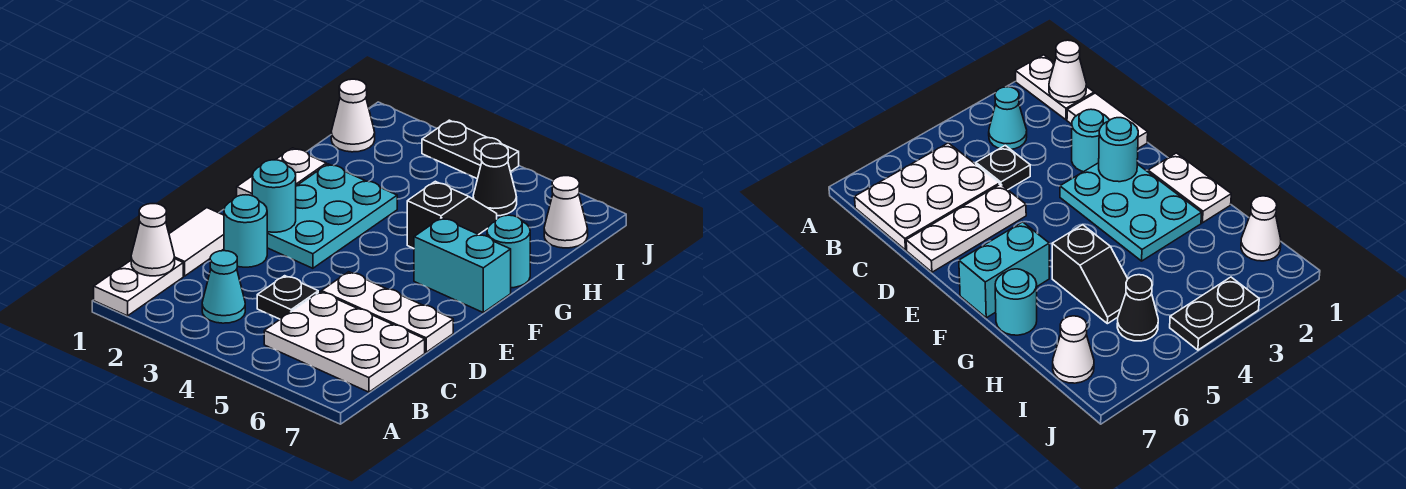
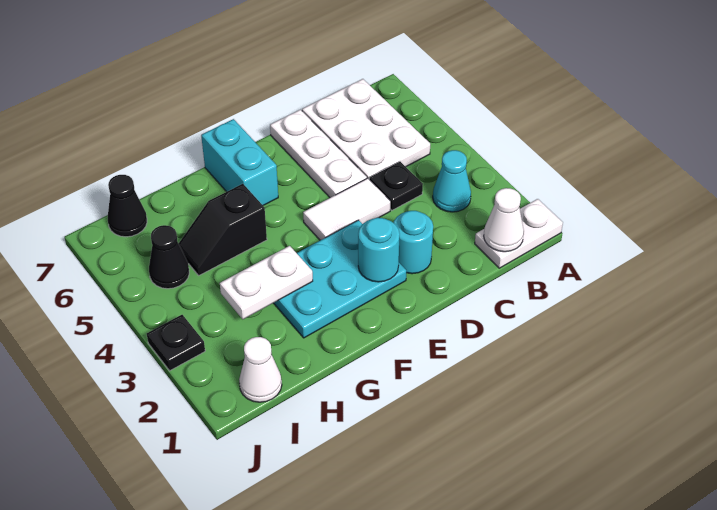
white 1x2 tile [169,208,224,276] -> white 1x2 tile moved to [303,178,390,240]
white 1x2 plate [237,148,326,196] -> white 1x2 plate moved to [220,246,313,319]
cyan 1x1 round brick [487,215,530,288] -> none
white 1x1 cone [544,176,588,248] -> black 1x1 cone [108,175,147,237]
black 1x2 plate [422,120,519,179] -> black 1x1 plate [147,315,205,371]

